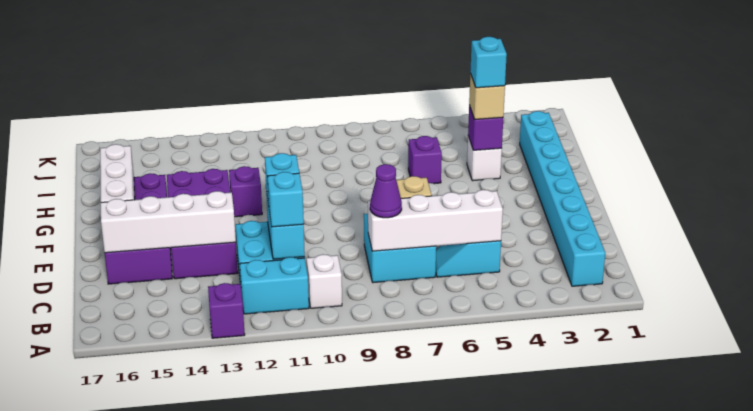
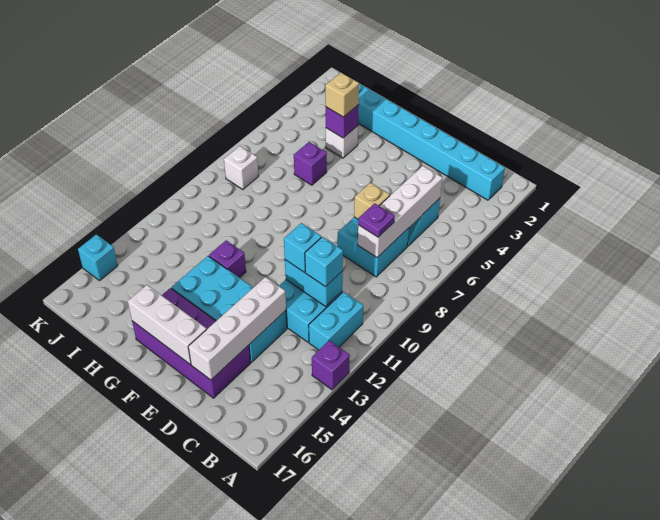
white 1x1 brick [306,254,342,308] -> white 1x1 brick moved to [224,146,258,189]
purple 1x1 cone [370,164,402,218] -> purple 1x1 plate [358,203,395,237]
purple 2x4 brick [167,169,238,279] -> cyan 2x4 brick [171,256,287,362]
cyan 1x1 brick [470,37,507,88] -> cyan 1x1 brick moved to [78,234,118,281]

